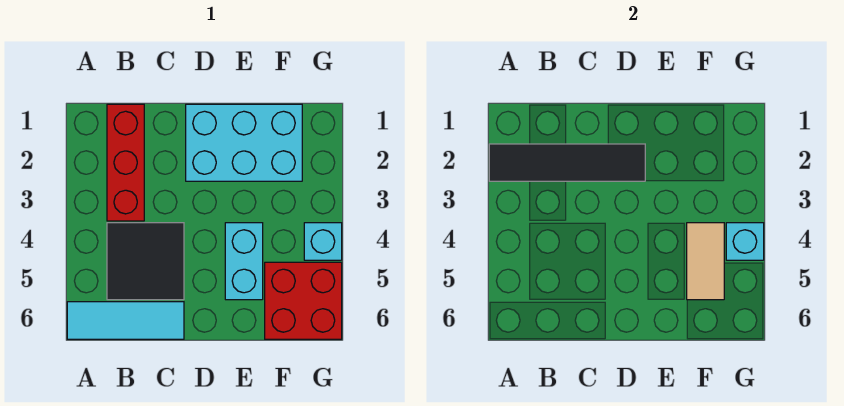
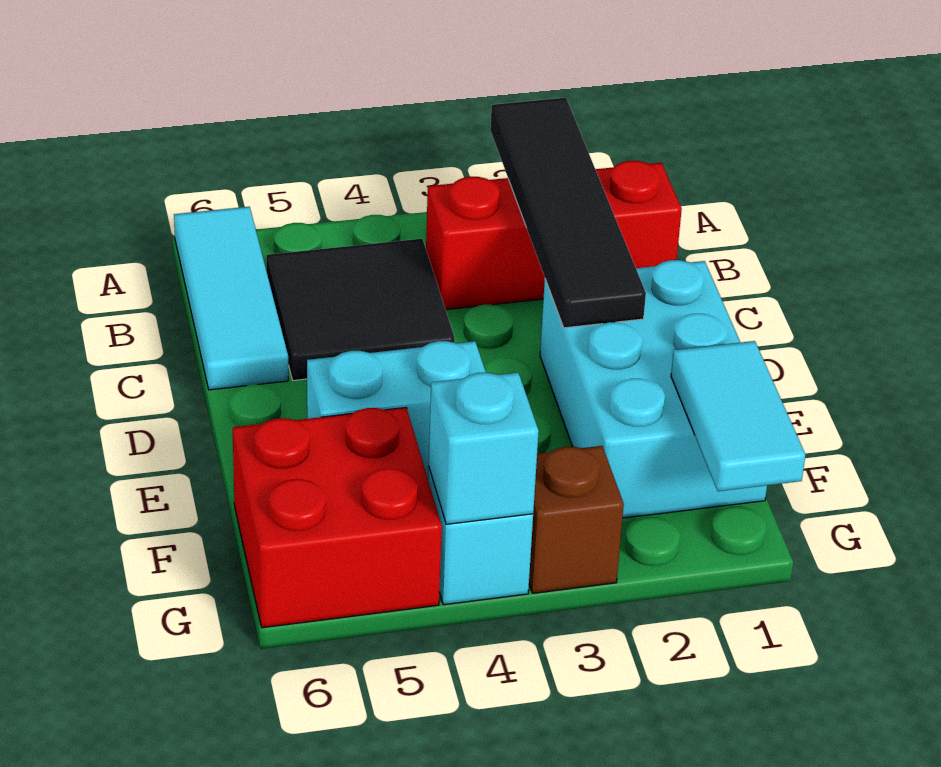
none -> cyan 1x2 tile [671,341,805,491]
tan 1x2 tile [687,223,724,300] -> none
none -> brown 1x1 brick [529,446,624,593]

